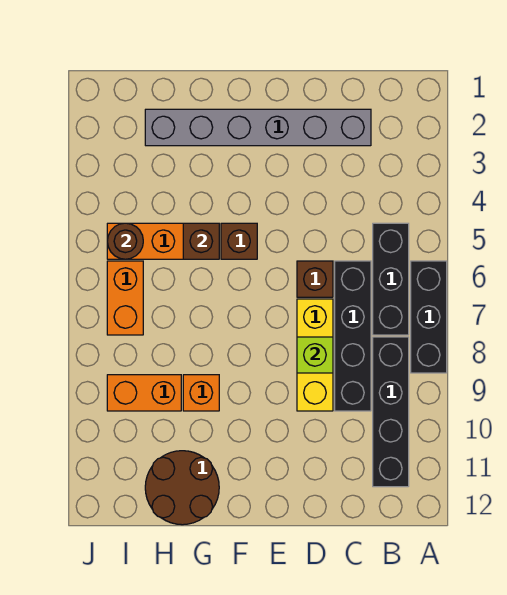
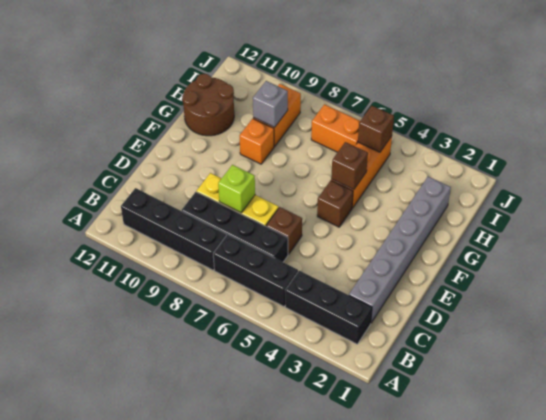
black 1x3 brick [411,261,447,373] -> black 1x3 brick moved to [285,271,372,344]
none -> grey 1x1 brick [253,81,288,127]
brown 1x1 round brick [107,223,143,259] -> brown 1x1 brick [358,106,394,152]

